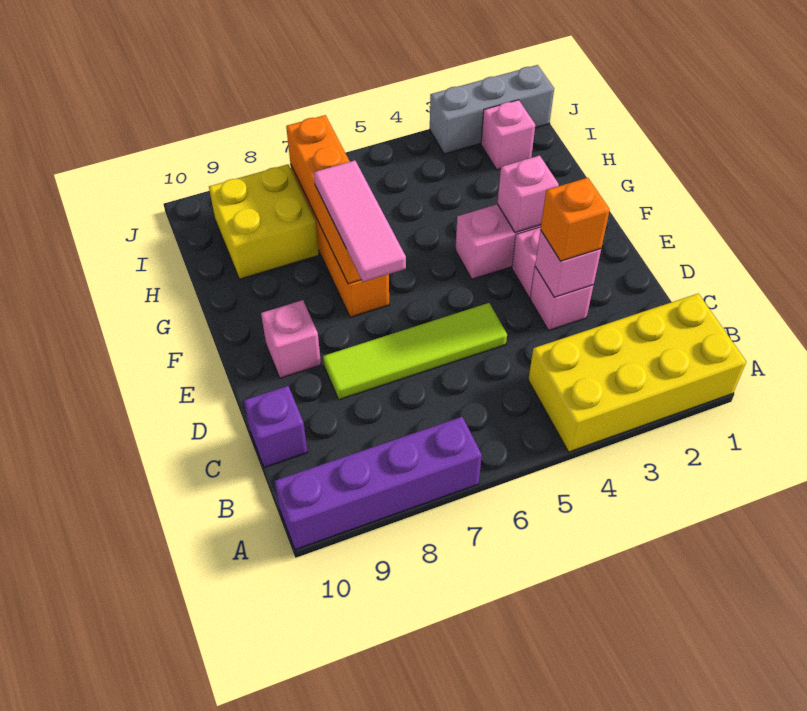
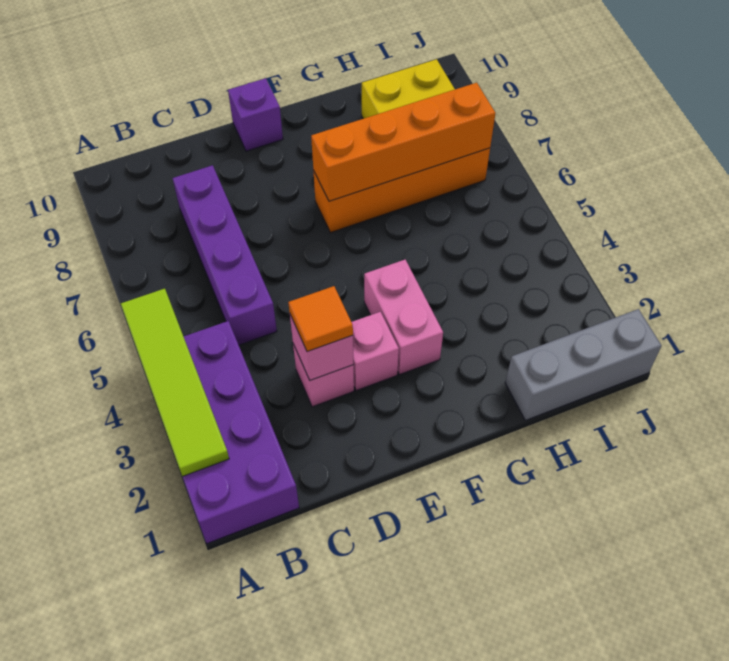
yellow 2x4 brick [528,294,746,452] -> purple 2x4 brick [183,321,299,544]
purple 1x4 brick [275,417,482,550] -> purple 1x4 brick moved to [172,165,277,345]
purple 1x1 brick [244,386,308,467] -> purple 1x1 brick moved to [228,78,283,151]
orange 1x1 brick [541,178,610,261] -> orange 1x1 tile [288,286,353,352]
lime 1x4 tile [323,303,507,400] -> lime 1x4 tile moved to [121,289,229,477]
pink 1x3 tile [314,160,406,282] -> none
pink 1x1 brick [261,300,321,378] -> none
pink 1x1 brick [497,155,559,233] -> none
pink 1x1 brick [481,100,535,170] -> none
grey 1x3 brick [430,65,554,154] -> grey 1x3 brick turned to [505,309,662,420]

